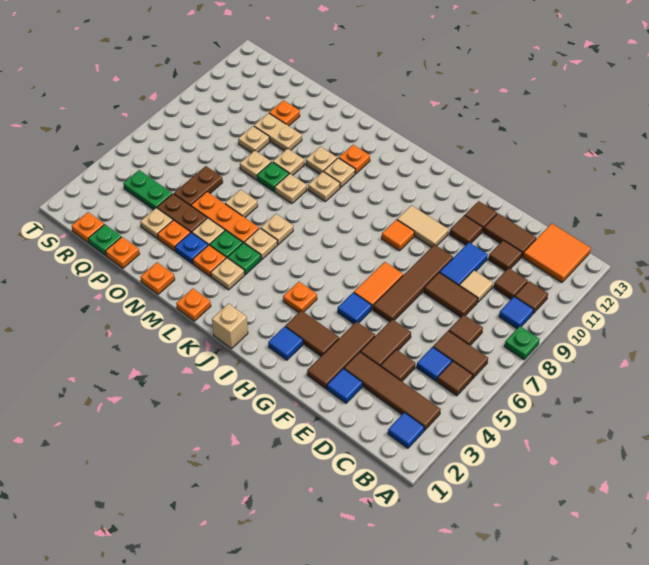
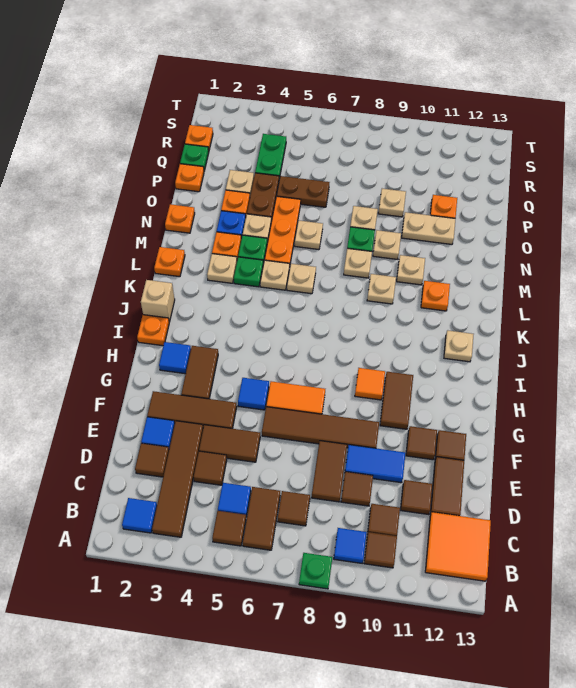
none -> brown 1x1 tile [135,443,169,477]
tan 1x1 tile [459,270,493,303] -> brown 1x1 tile [341,472,373,506]
tan 1x2 tile [397,205,449,247] -> brown 1x2 tile [380,372,413,429]
orange 1x1 plate [283,282,317,312] -> orange 1x1 plate moved to [137,315,169,346]
tan 1x1 plate [324,158,355,188] -> tan 1x1 plate moved to [444,330,474,362]
tan 1x2 plate [254,113,302,151] -> tan 1x2 plate turned to [402,212,455,244]

